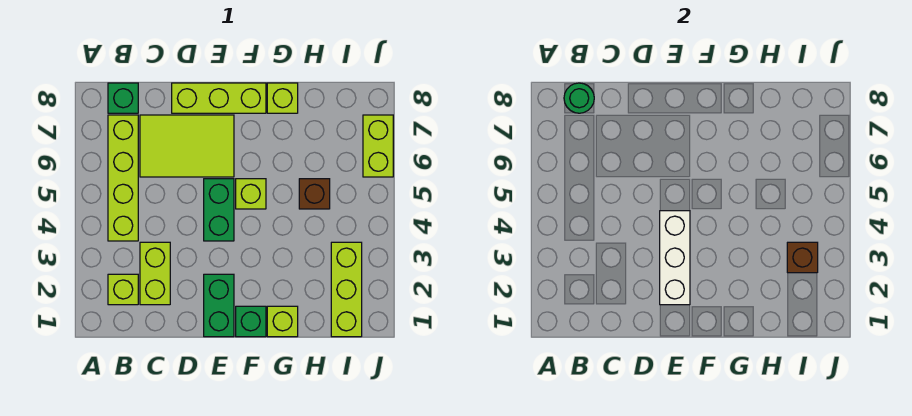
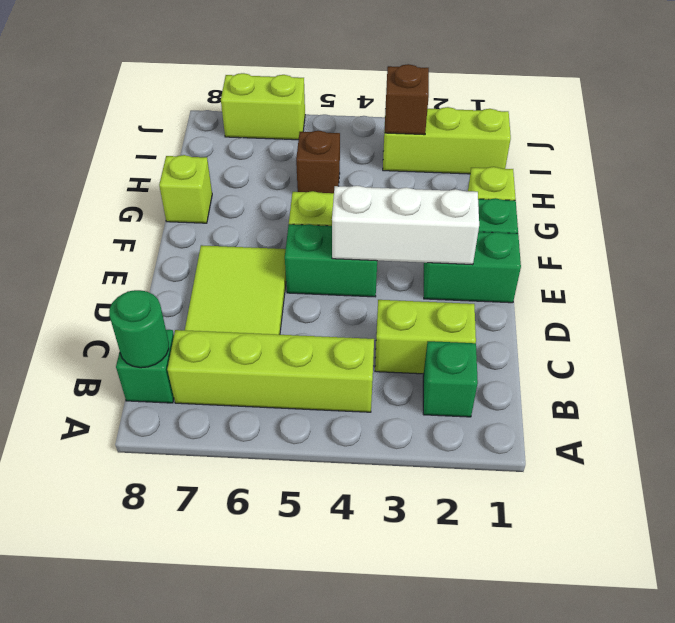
lime 1x1 brick [108,274,138,305] -> green 1x1 brick [423,341,478,417]
lime 1x3 brick [172,83,266,113] -> none

